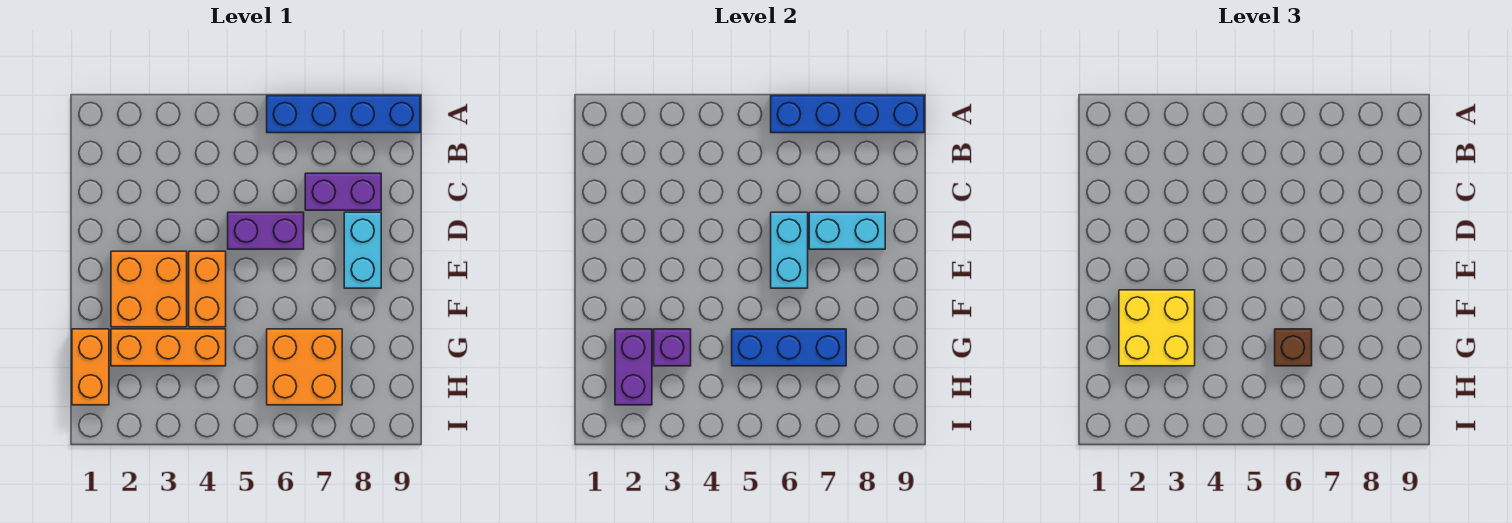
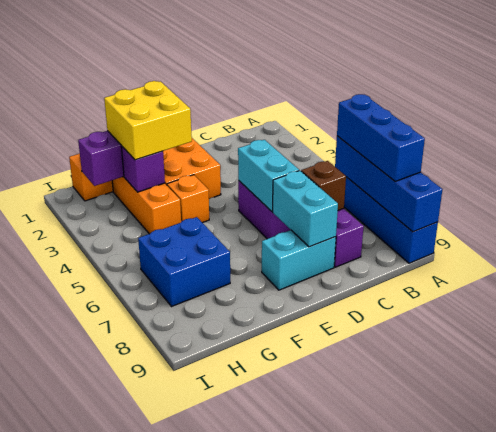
cyan 1x2 brick [771,212,808,288] -> cyan 1x2 brick turned to [238,140,299,211]
orange 1x2 brick [189,251,226,327] -> orange 1x1 brick [167,175,209,223]
blue 1x3 brick [732,329,846,366] -> blue 1x3 brick moved to [337,94,425,181]
orange 2x2 brick [267,329,342,405] -> blue 2x2 brick [138,217,230,306]
brown 1x1 brick [1275,329,1312,366] -> brown 1x1 brick moved to [301,161,346,210]

